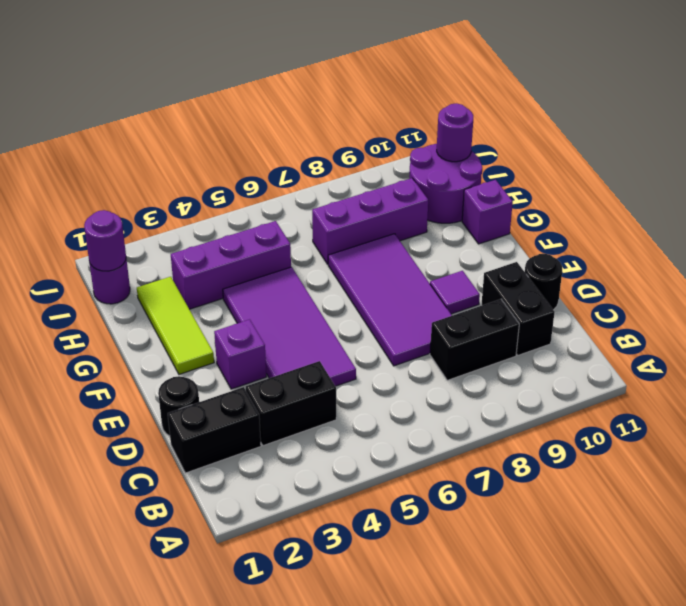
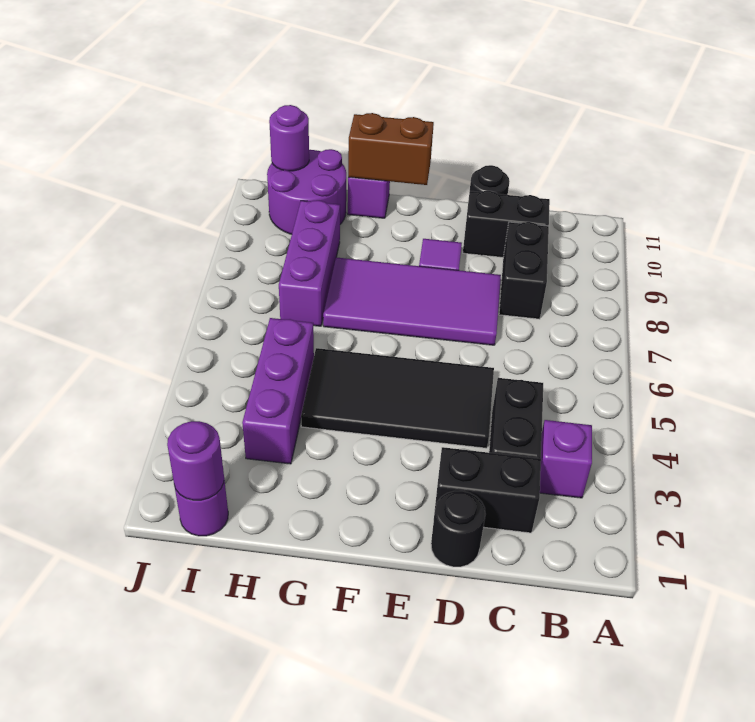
black 1x2 brick [168,387,261,473] -> black 1x2 brick turned to [435,447,541,533]
purple 2x4 tile [223,267,356,386] -> black 2x4 tile [301,348,494,448]
purple 1x1 brick [214,319,266,389] -> purple 1x1 brick moved to [540,420,592,498]
lime 1x3 tile [137,277,214,374] -> none
none -> brown 1x2 brick [348,113,434,185]

